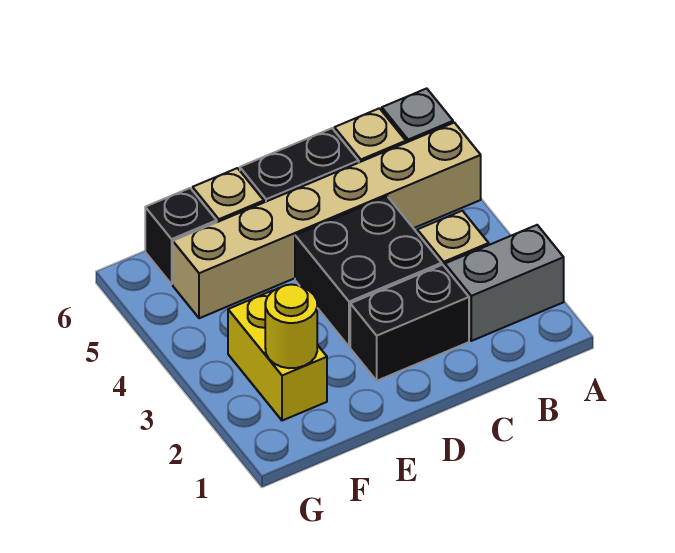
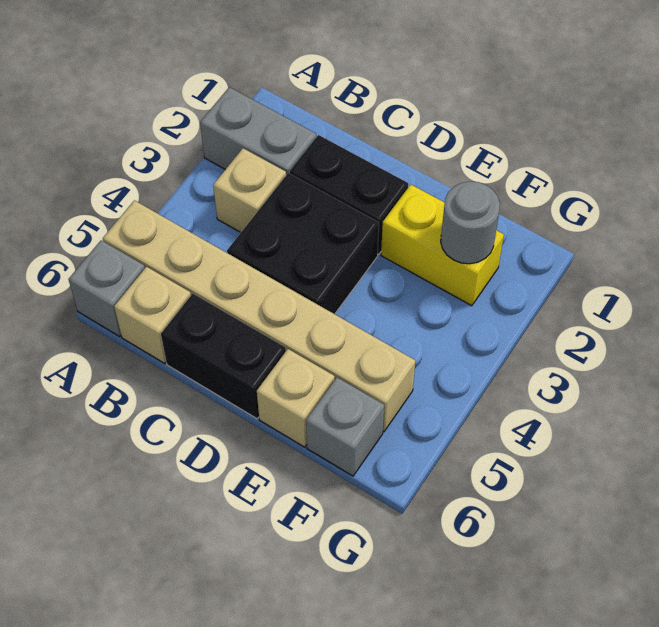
yellow 1x2 brick [228,290,327,421] -> yellow 1x2 brick turned to [381,185,504,306]
yellow 1x1 round brick [265,284,317,368] -> grey 1x1 round brick [441,181,500,264]
black 1x1 brick [145,188,217,284] -> grey 1x1 brick [306,377,384,476]

